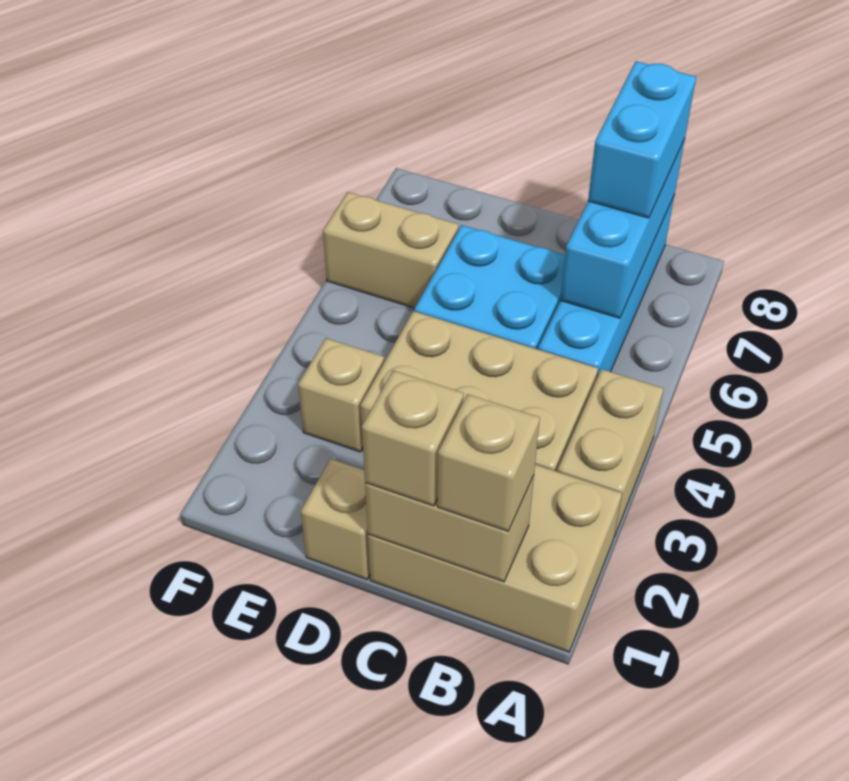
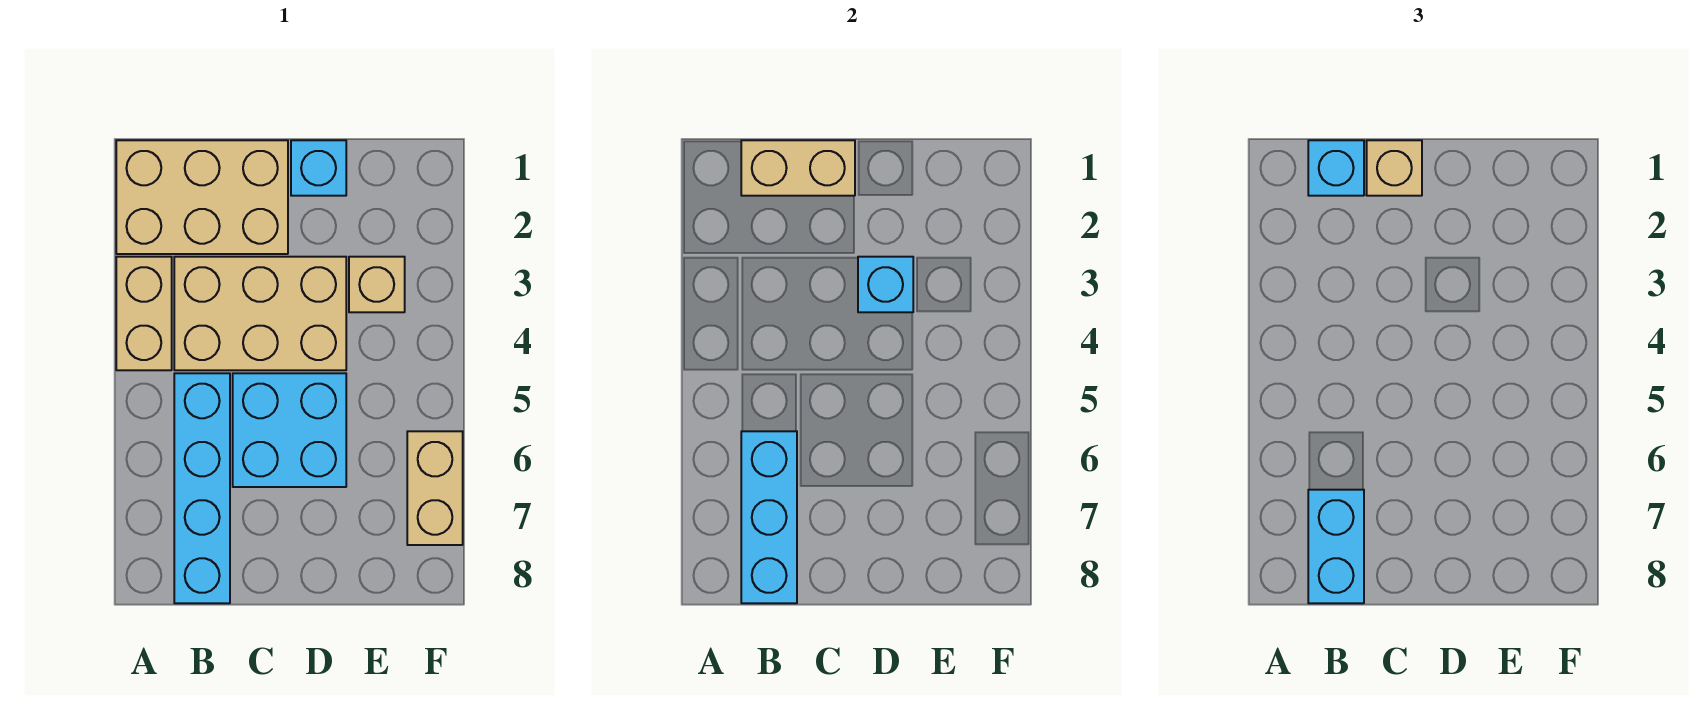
tan 1x1 brick [438,394,540,531] -> cyan 1x1 brick [1308,140,1364,196]
tan 1x1 brick [301,459,370,579] -> cyan 1x1 brick [291,140,346,196]
none -> cyan 1x1 brick [858,257,913,312]
tan 1x2 brick [323,192,459,308] -> tan 1x2 brick turned to [407,431,463,545]

